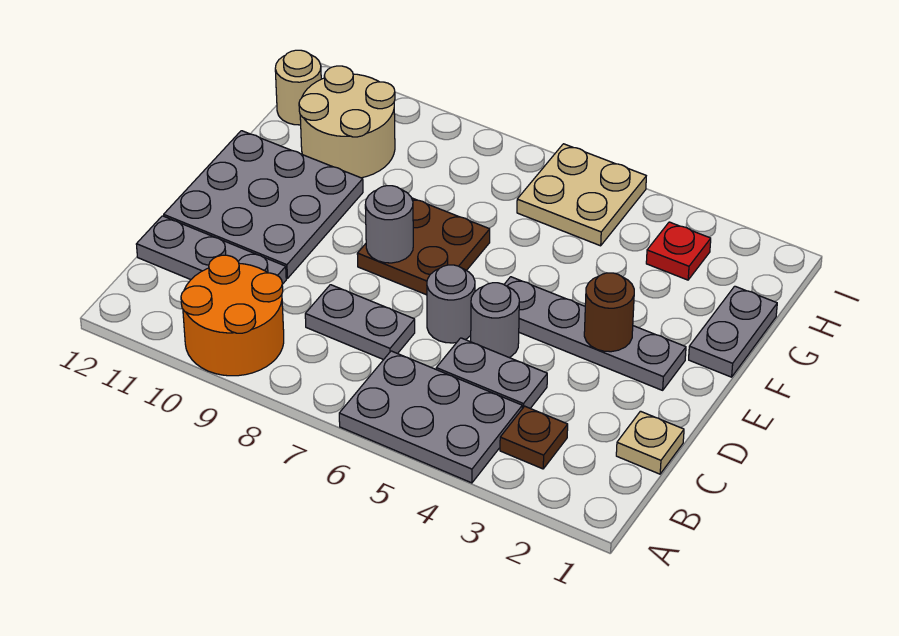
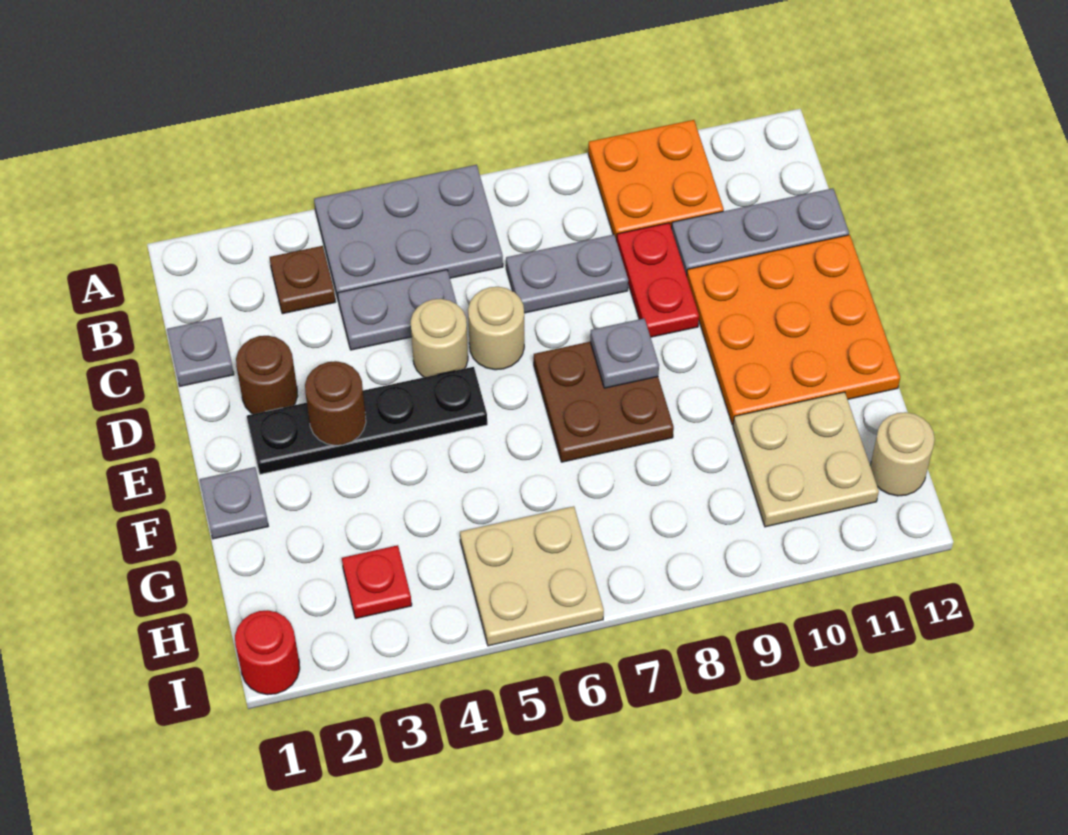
orange 2x2 round brick [181,255,284,376] -> orange 2x2 plate [588,120,724,241]
tan 1x1 plate [616,411,684,474] -> grey 1x1 plate [167,317,234,386]
none -> red 1x2 plate [617,223,699,337]
none -> brown 1x1 round brick [236,336,298,414]
grey 1x1 round brick [471,283,519,358] -> tan 1x1 round brick [411,299,468,377]
grey 1x1 round brick [427,265,475,343] -> tan 1x1 round brick [468,287,524,370]
grey 3x3 plate [164,131,363,279] -> orange 3x3 plate [687,235,900,425]
grey 1x4 plate [504,277,686,390] -> black 1x4 plate [247,367,487,474]
grey 1x1 round brick [365,186,413,263] -> grey 1x1 plate [590,318,659,388]
grey 1x2 plate [689,286,777,377] -> grey 1x1 plate [200,467,268,539]
tan 2x2 round brick [299,66,395,178] -> tan 2x2 plate [733,392,879,527]
none -> red 1x1 round brick [235,610,300,695]

